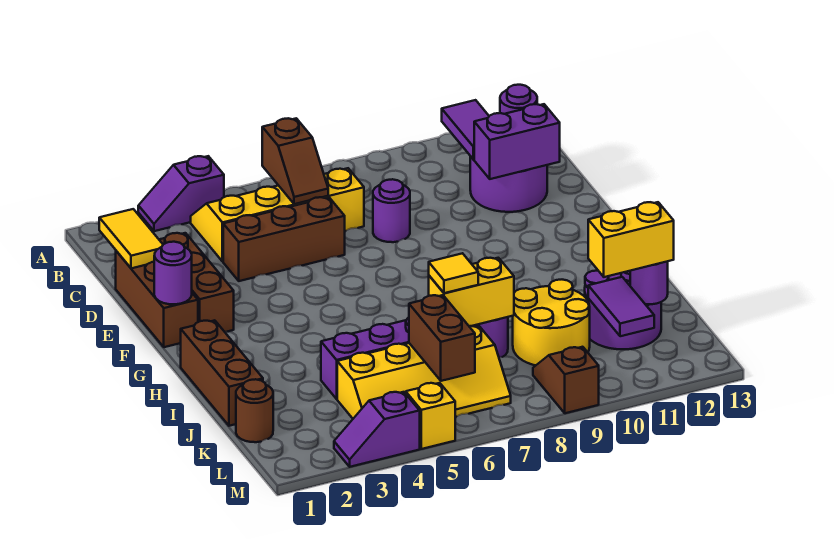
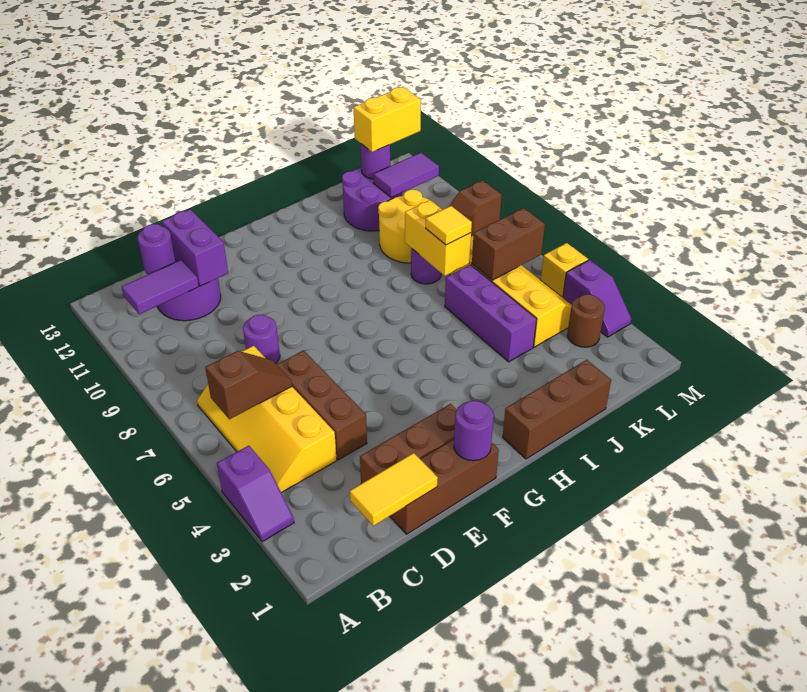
brown 1x1 round brick [236,379,273,442] -> brown 1x1 round brick moved to [567,294,605,347]
yellow 1x2 brick [588,202,674,277] -> yellow 1x2 brick turned to [354,87,421,152]

